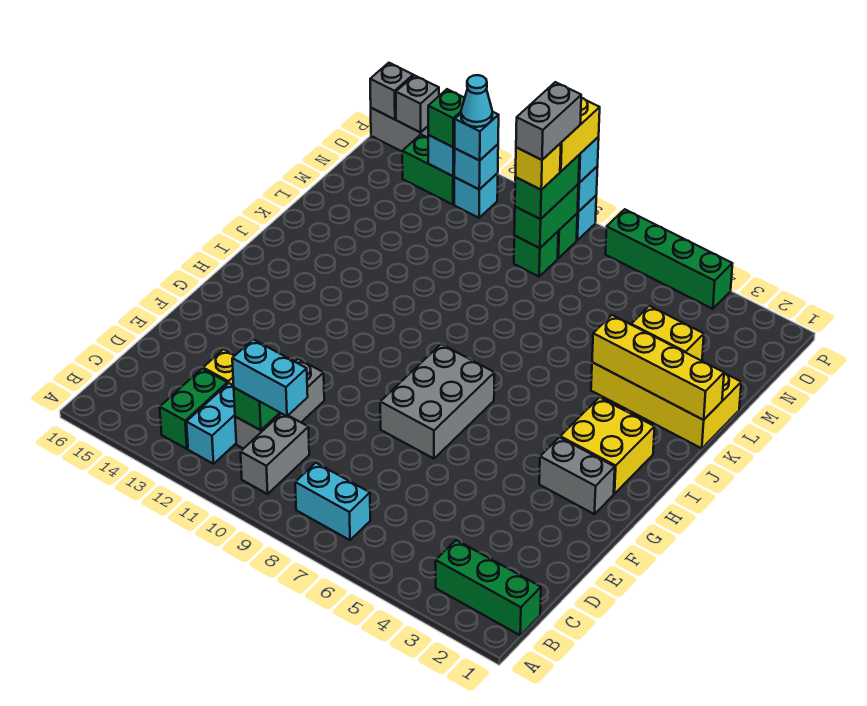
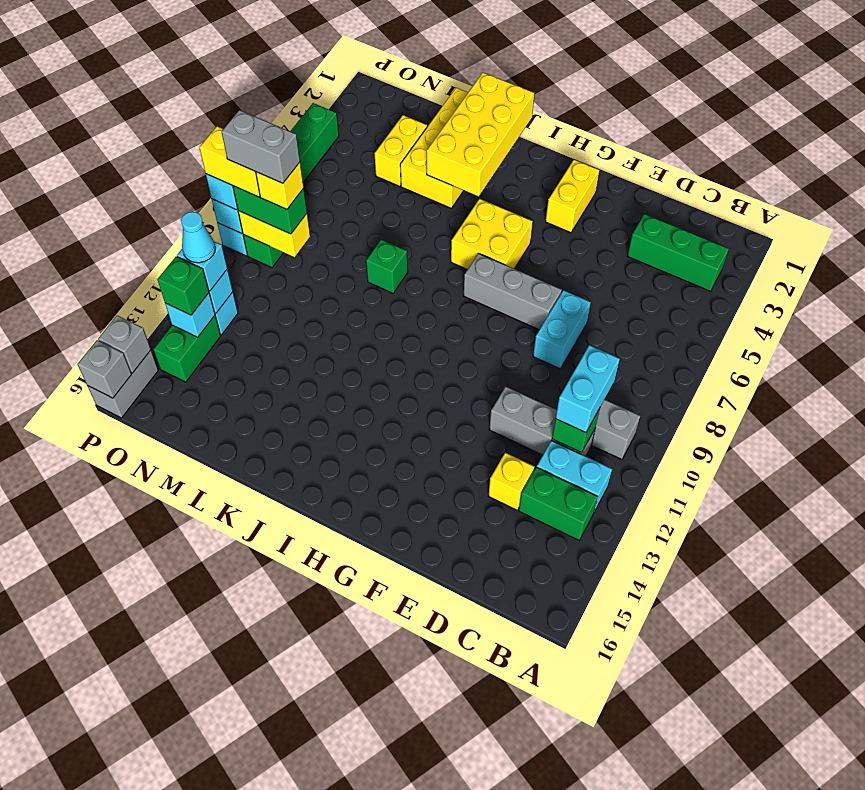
green 1x3 brick [436,540,541,635] -> green 1x3 brick turned to [628,214,729,291]
cyan 1x2 brick [295,463,370,540] -> cyan 1x2 brick moved to [533,290,591,369]
grey 2x3 brick [380,344,495,459] -> grey 1x3 brick [464,253,562,330]
grey 1x2 brick [539,437,615,514] -> yellow 1x2 brick [546,160,600,233]
yellow 2x2 brick [560,398,655,494] -> yellow 2x2 brick moved to [451,199,533,270]
yellow 1x4 brick [592,315,724,420] -> yellow 2x4 brick [427,73,535,197]
green 1x1 brick [514,232,558,277] -> green 1x1 brick moved to [366,240,408,293]
green 1x2 brick [514,185,578,248] -> yellow 1x2 brick [238,211,310,257]

